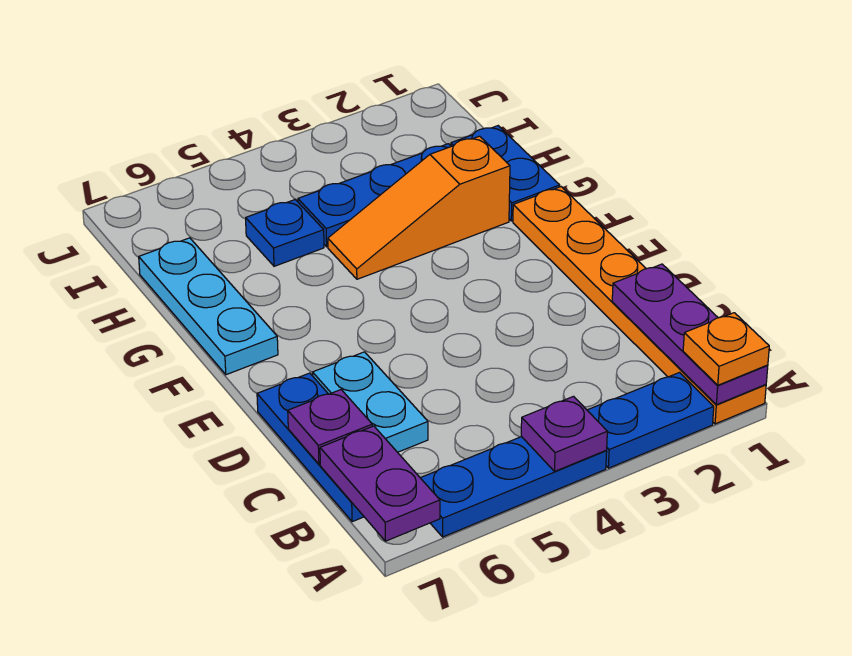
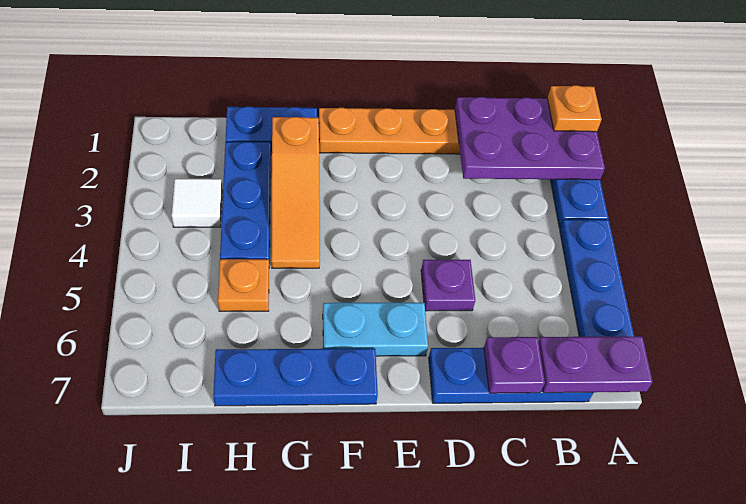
purple 1x3 plate [612,264,768,405] -> purple 2x3 plate [455,97,605,180]
purple 1x1 plate [521,396,607,471] -> purple 1x1 plate moved to [421,260,475,311]
cyan 1x2 plate [313,352,428,452] -> cyan 1x2 plate moved to [323,303,428,356]
cyan 1x3 plate [139,238,278,375] -> blue 1x3 plate [213,348,378,406]
blue 1x1 plate [246,200,324,266] -> orange 1x1 plate [218,259,269,311]
none -> white 1x1 tile [172,179,222,227]

